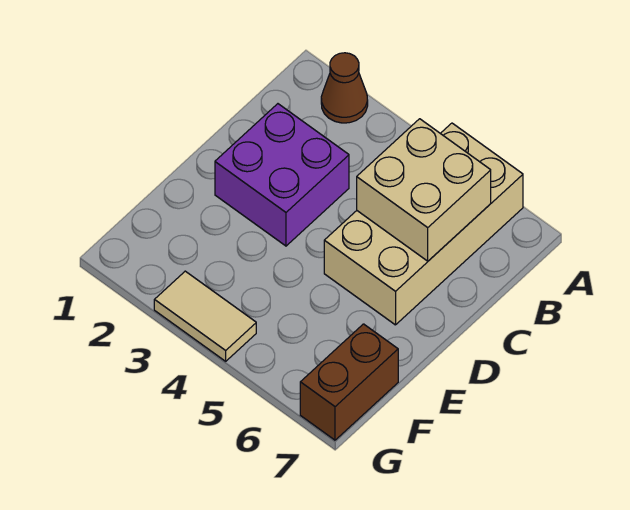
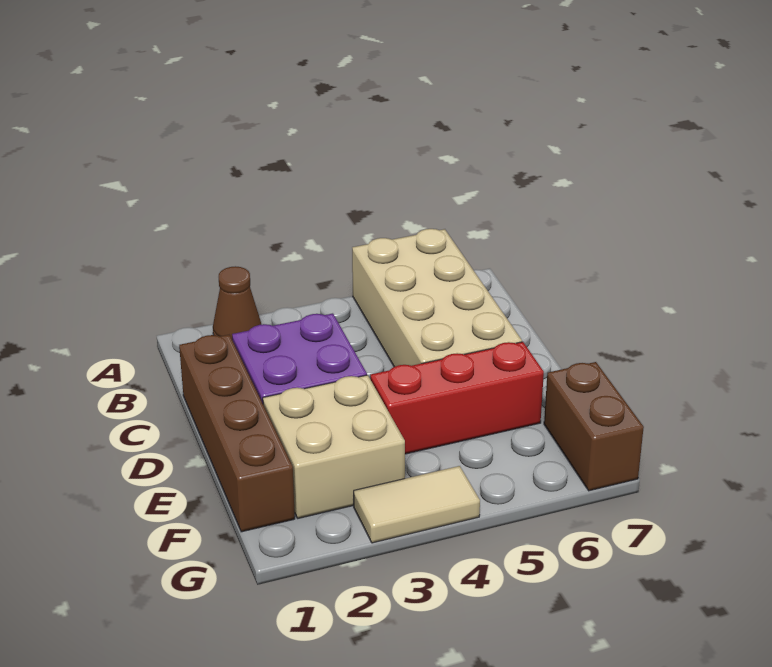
tan 2x2 brick [357,119,491,261] -> tan 2x2 brick moved to [263,375,405,518]
none -> brown 1x4 brick [179,335,295,532]
none -> red 1x3 brick [370,342,544,454]

